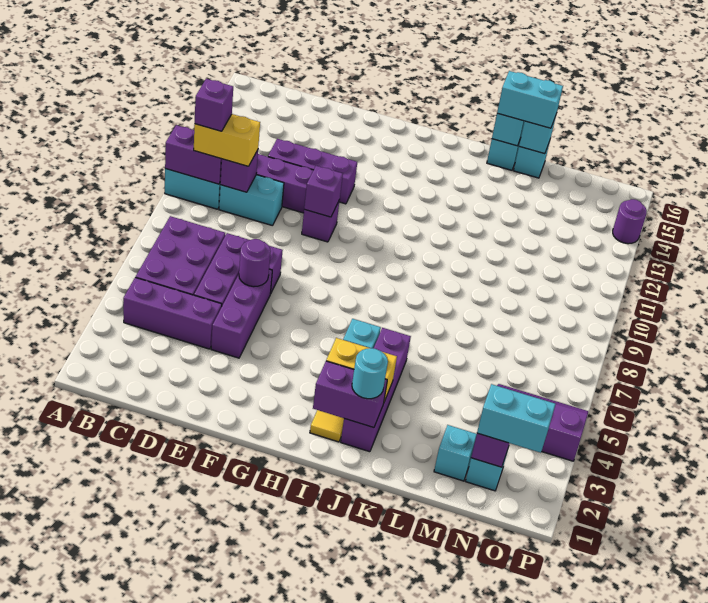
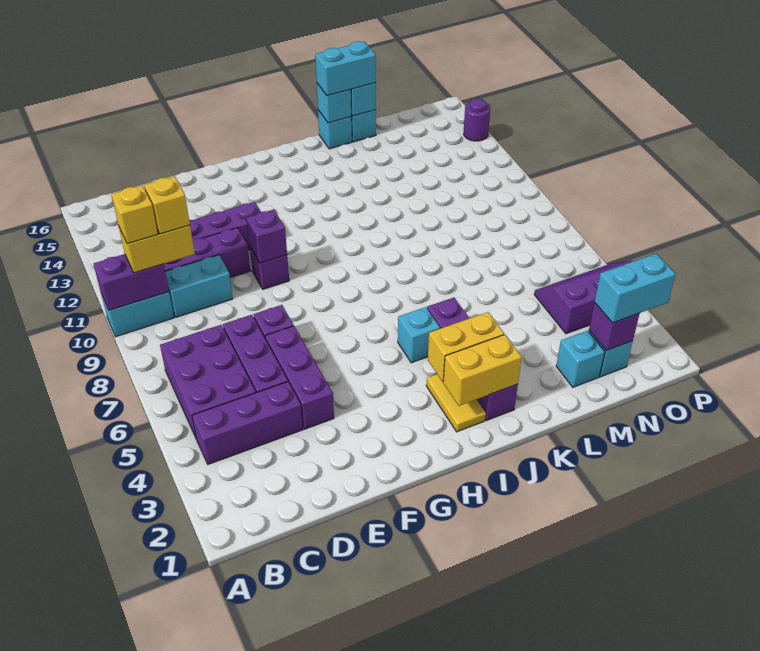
purple 1x1 brick [195,79,233,131] -> yellow 1x1 brick [111,185,158,244]
purple 1x1 brick [220,150,258,192] -> none
none -> yellow 1x1 brick [144,176,190,234]
purple 1x1 round brick [239,239,271,287] -> none
purple 1x2 brick [313,361,387,428] -> yellow 1x2 brick [443,335,522,406]
cyan 1x1 round brick [352,348,388,399] -> none

